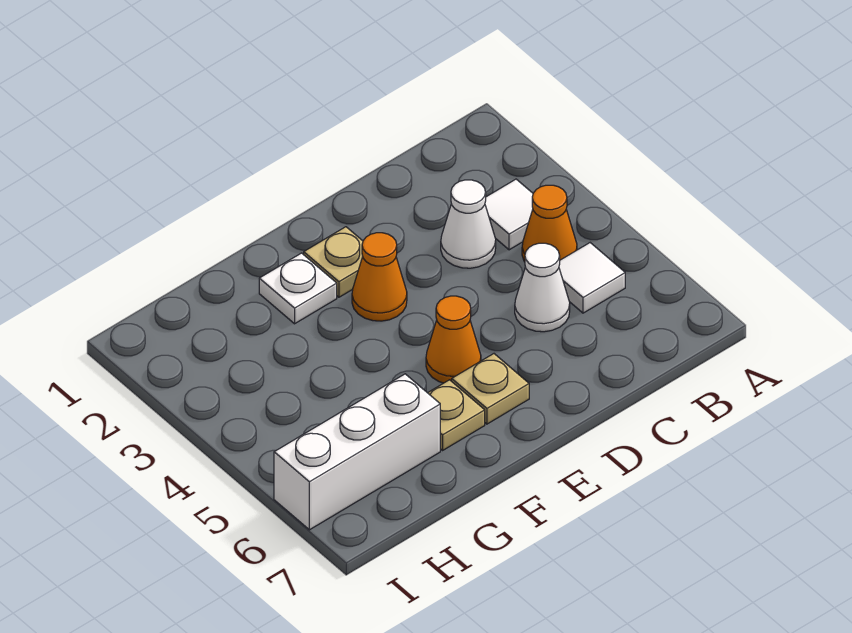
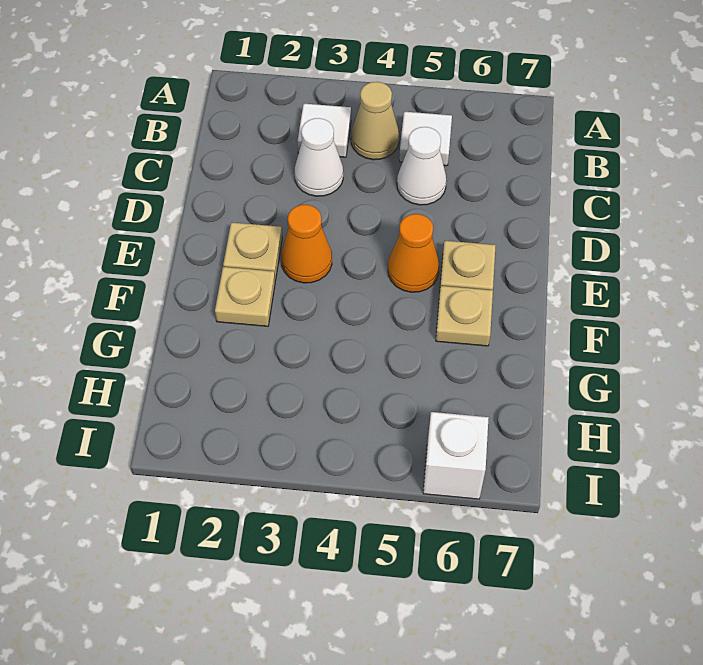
orange 1x1 cone [522,185,577,262] -> tan 1x1 cone [351,82,399,160]
white 1x1 plate [259,253,337,324] -> tan 1x1 plate [215,267,275,326]
white 1x3 brick [274,374,440,530] -> white 1x1 brick [423,412,489,499]

